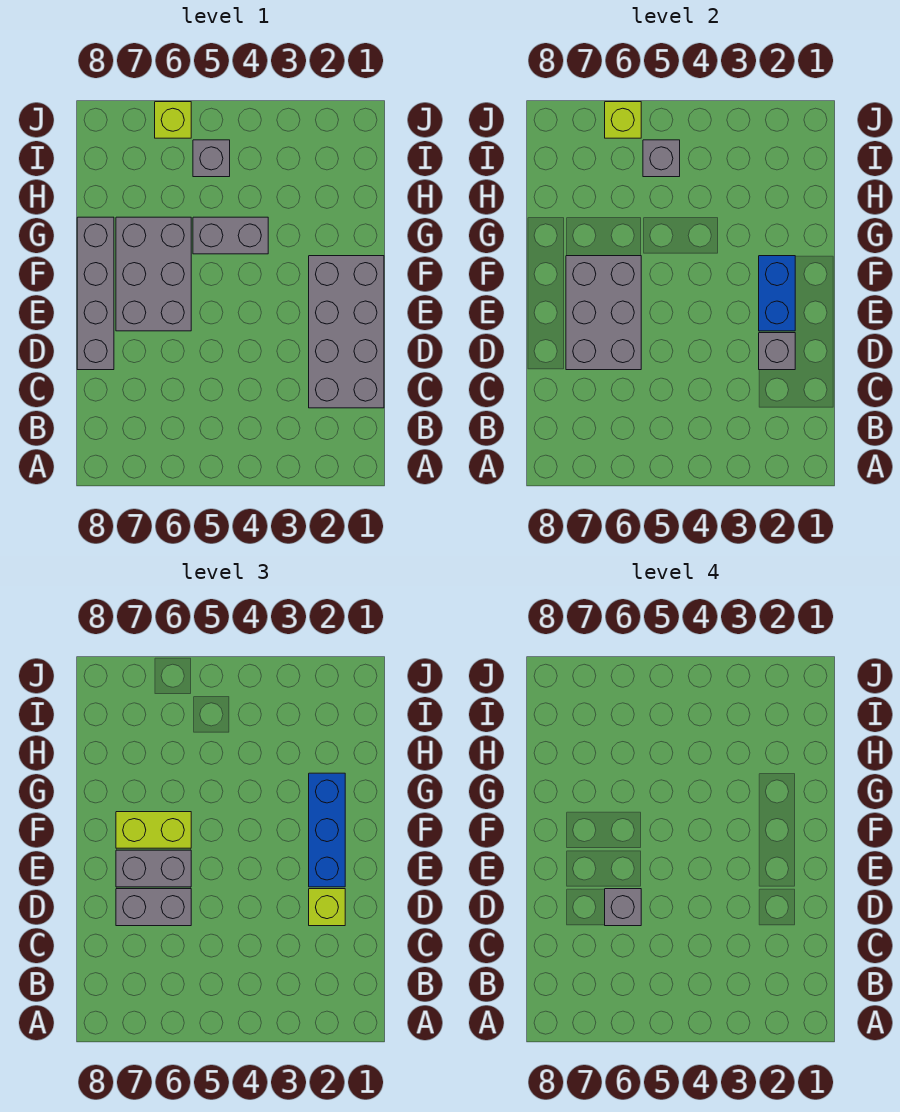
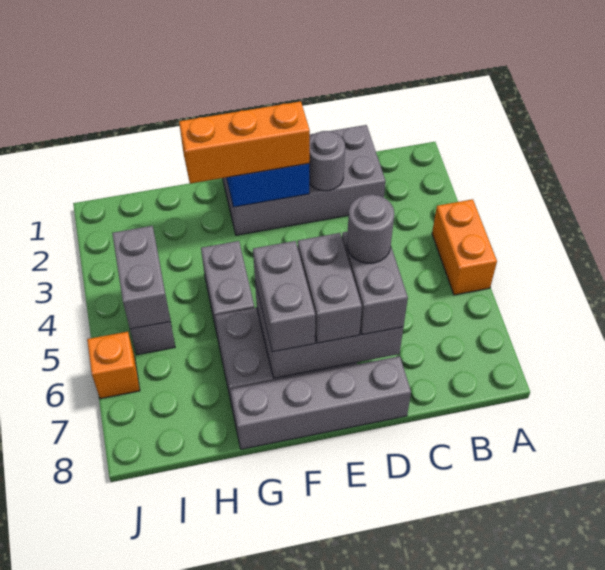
none -> orange 1x2 brick [432,199,497,295]
grey 1x1 brick [759,333,795,370] -> grey 1x1 round brick [309,131,345,191]
lime 1x1 brick [309,889,345,926] -> none
grey 1x1 brick [605,889,641,926] -> grey 1x1 round brick [347,194,394,263]
blue 1x3 brick [309,773,345,887] -> orange 1x3 brick [179,101,310,184]
lime 1x2 brick [116,812,191,848] -> grey 1x2 brick [253,241,315,352]
grey 1x1 brick [643,140,680,177] -> grey 1x2 brick [112,226,170,329]
lime 1x1 brick [155,102,191,138] -> orange 1x1 brick [87,332,140,399]
lime 1x1 brick [605,102,641,138] -> none

